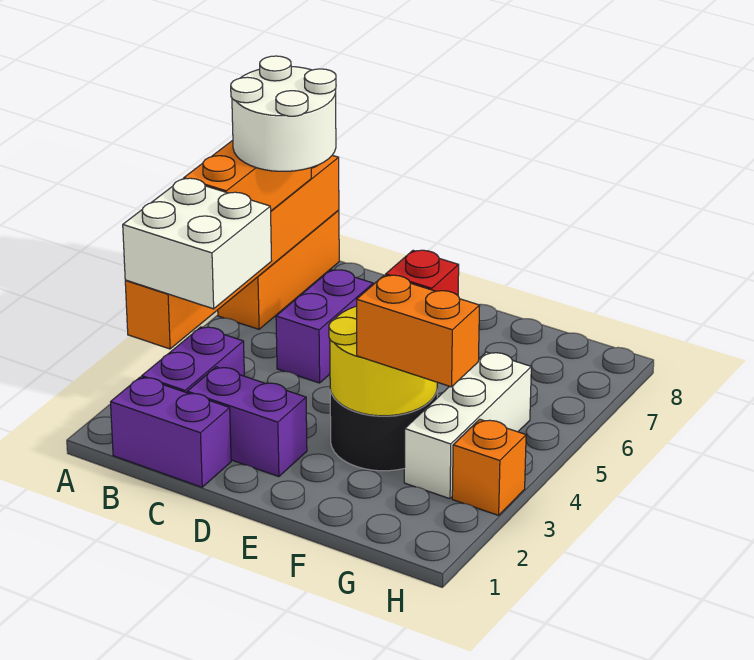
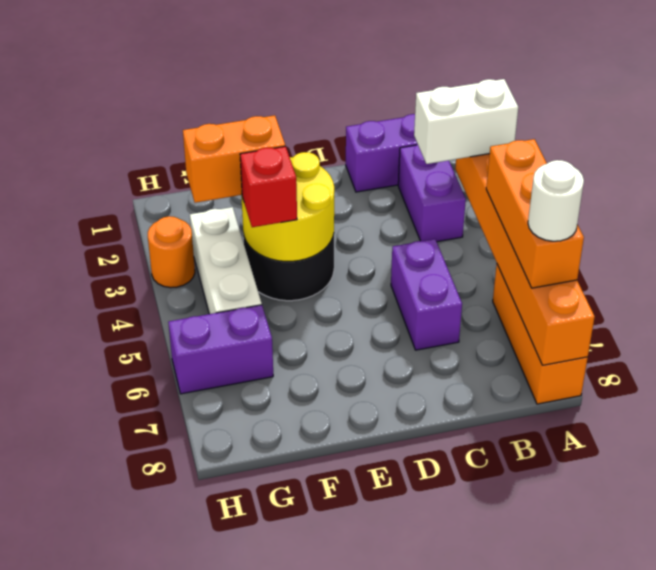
white 2x2 brick [123,178,272,309] -> white 1x2 brick [414,79,518,164]
white 2x2 round brick [231,56,336,171] -> white 1x1 round brick [528,160,584,241]
purple 1x2 brick [187,367,307,477] -> purple 1x2 brick moved to [168,305,273,394]
orange 1x1 brick [452,419,526,515] -> orange 1x1 round brick [148,216,195,288]

